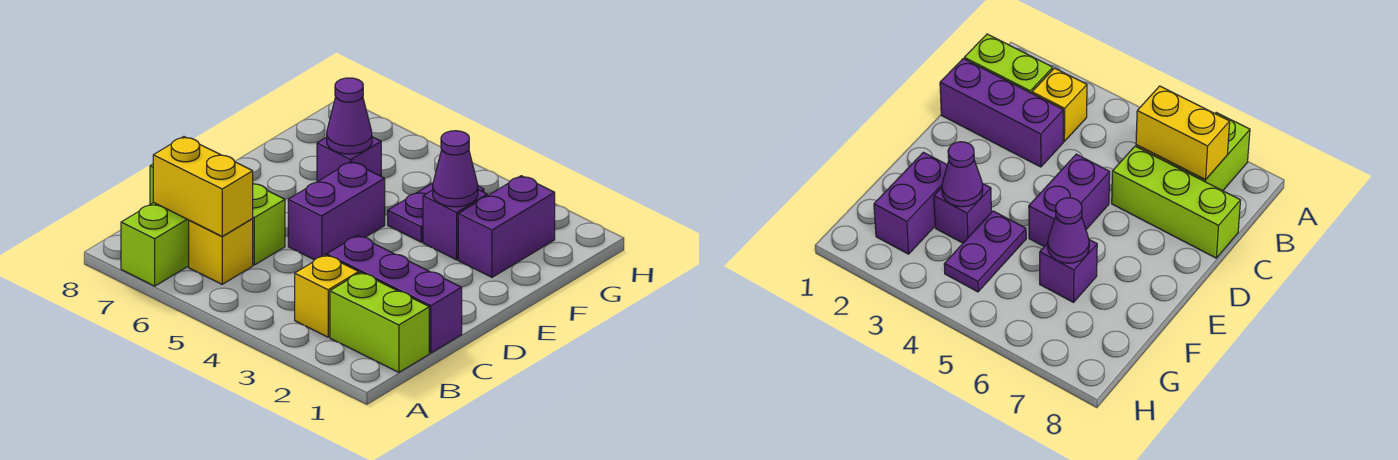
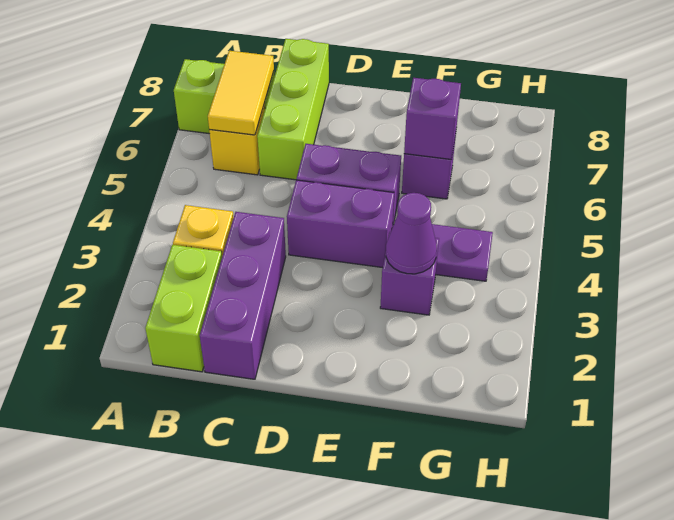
yellow 1x2 brick [153,137,253,236] -> yellow 1x2 tile [208,51,274,135]
purple 1x2 brick [458,176,555,277] -> purple 1x2 brick moved to [287,180,394,268]
purple 1x1 cone [327,78,372,154] -> purple 1x1 brick [404,78,461,159]

